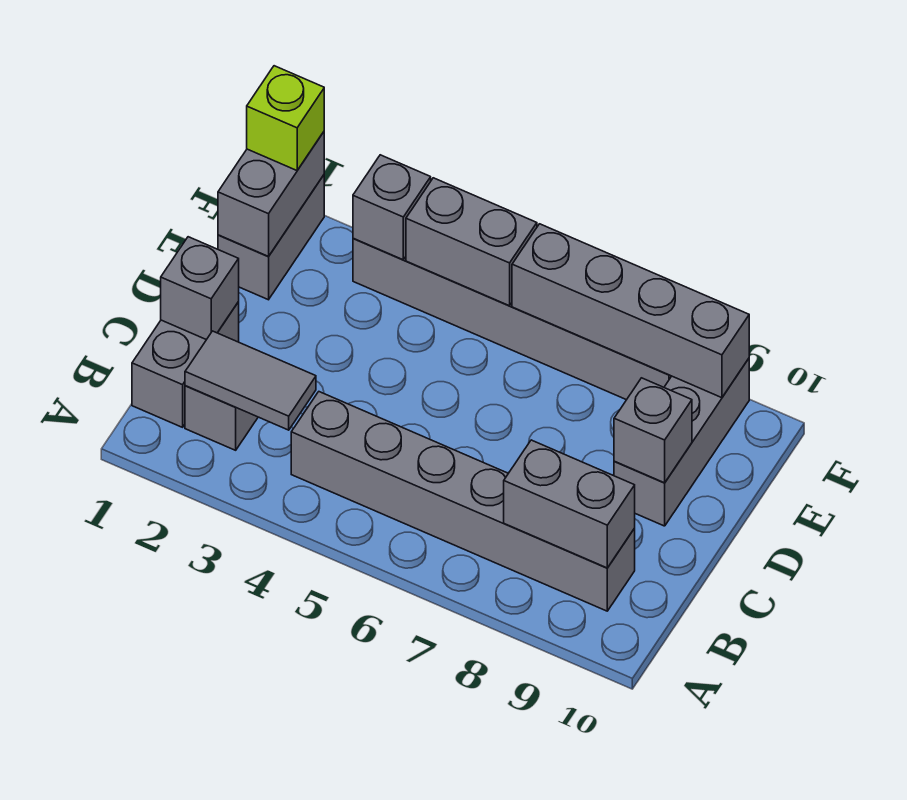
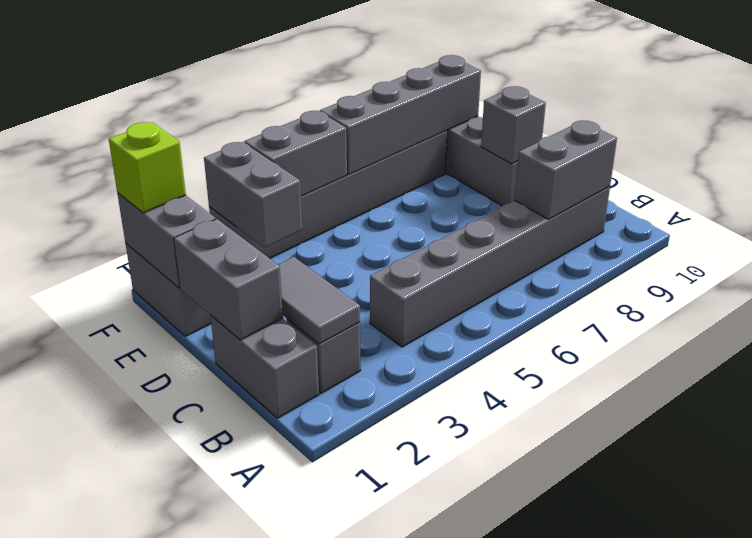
grey 1x2 tile [185,331,316,430] -> grey 1x2 tile turned to [278,257,360,344]
grey 1x1 brick [161,237,239,340] -> grey 1x2 brick [174,219,283,340]
grey 1x1 brick [353,155,431,260] -> grey 1x2 brick [204,142,302,248]

